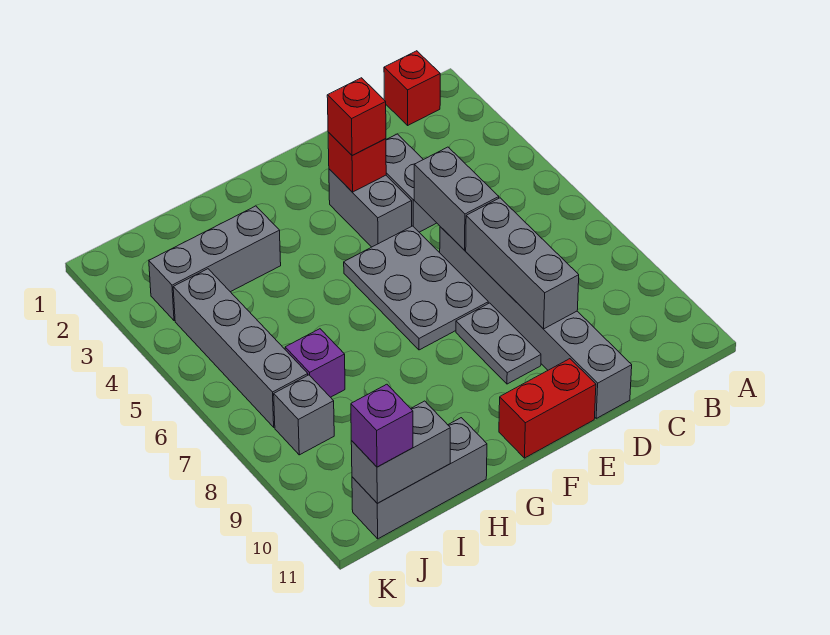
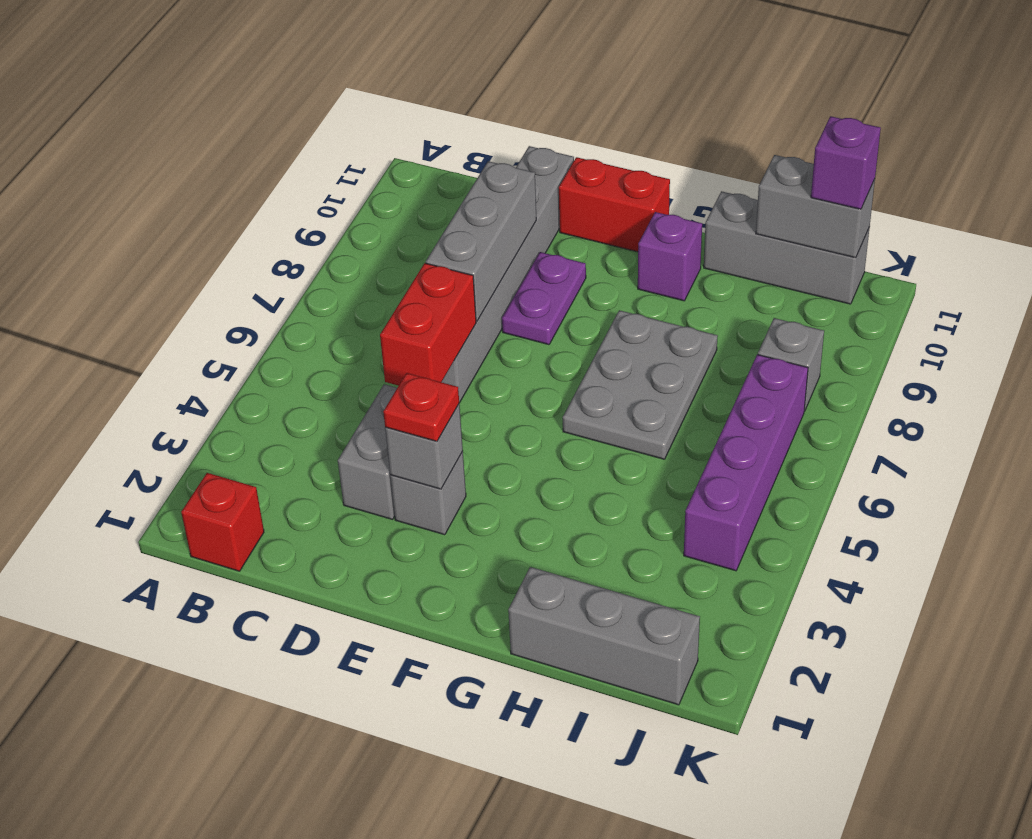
grey 1x2 brick [414,147,499,250] -> red 1x2 brick [380,263,476,386]
grey 1x2 brick [329,169,412,247] -> grey 1x1 brick [390,451,466,535]
red 1x1 brick [328,132,386,192] -> grey 1x1 brick [385,405,463,489]
red 1x1 brick [327,78,386,156] -> red 1x1 plate [383,373,459,441]
grey 2x3 plate [344,226,488,350] -> grey 2x3 plate moved to [563,310,718,459]
grey 1x2 plate [456,303,541,384] -> purple 1x2 plate [502,252,586,345]
grey 1x3 brick [149,206,281,321] -> grey 1x3 brick moved to [508,567,700,705]
purple 1x1 brick [285,329,345,397] -> purple 1x1 brick moved to [638,212,702,301]
grey 1x4 brick [173,269,308,427] -> purple 1x4 brick [684,354,808,571]

